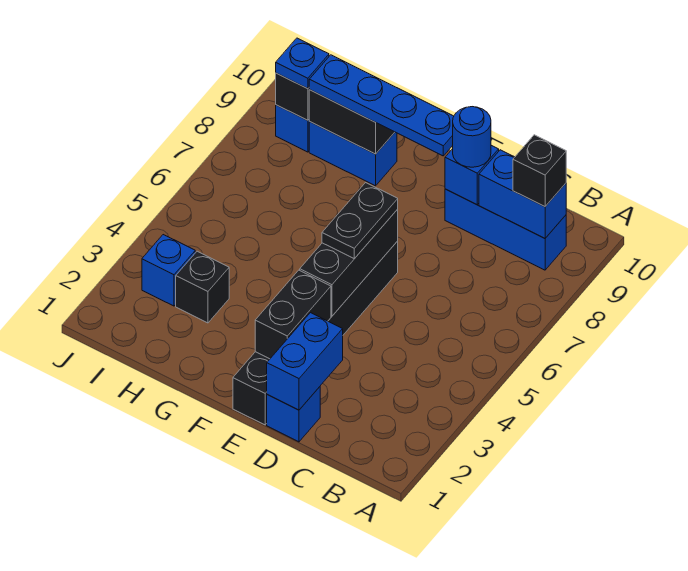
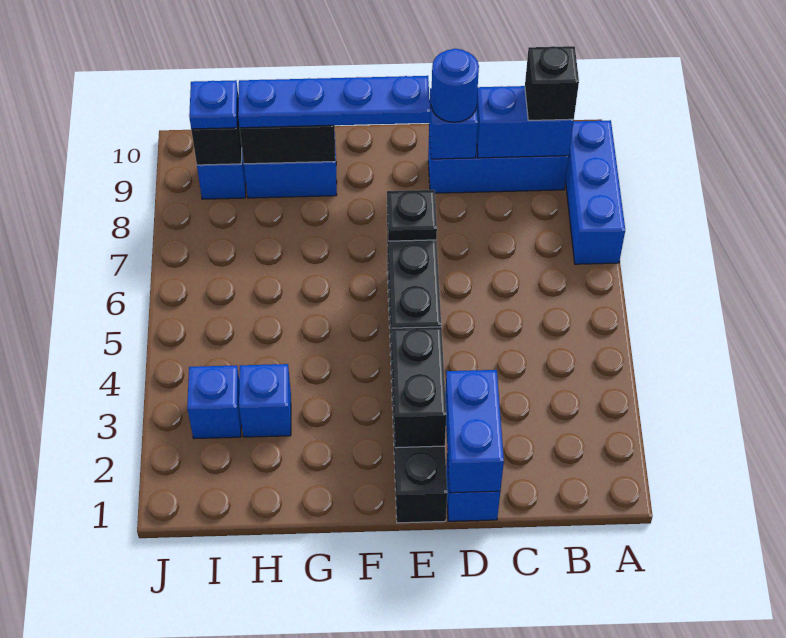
none -> blue 1x3 brick [565,120,625,264]
black 1x2 plate [322,183,398,259] -> black 1x1 plate [387,190,437,241]
black 1x1 brick [176,251,229,323] -> blue 1x1 brick [239,364,291,437]

